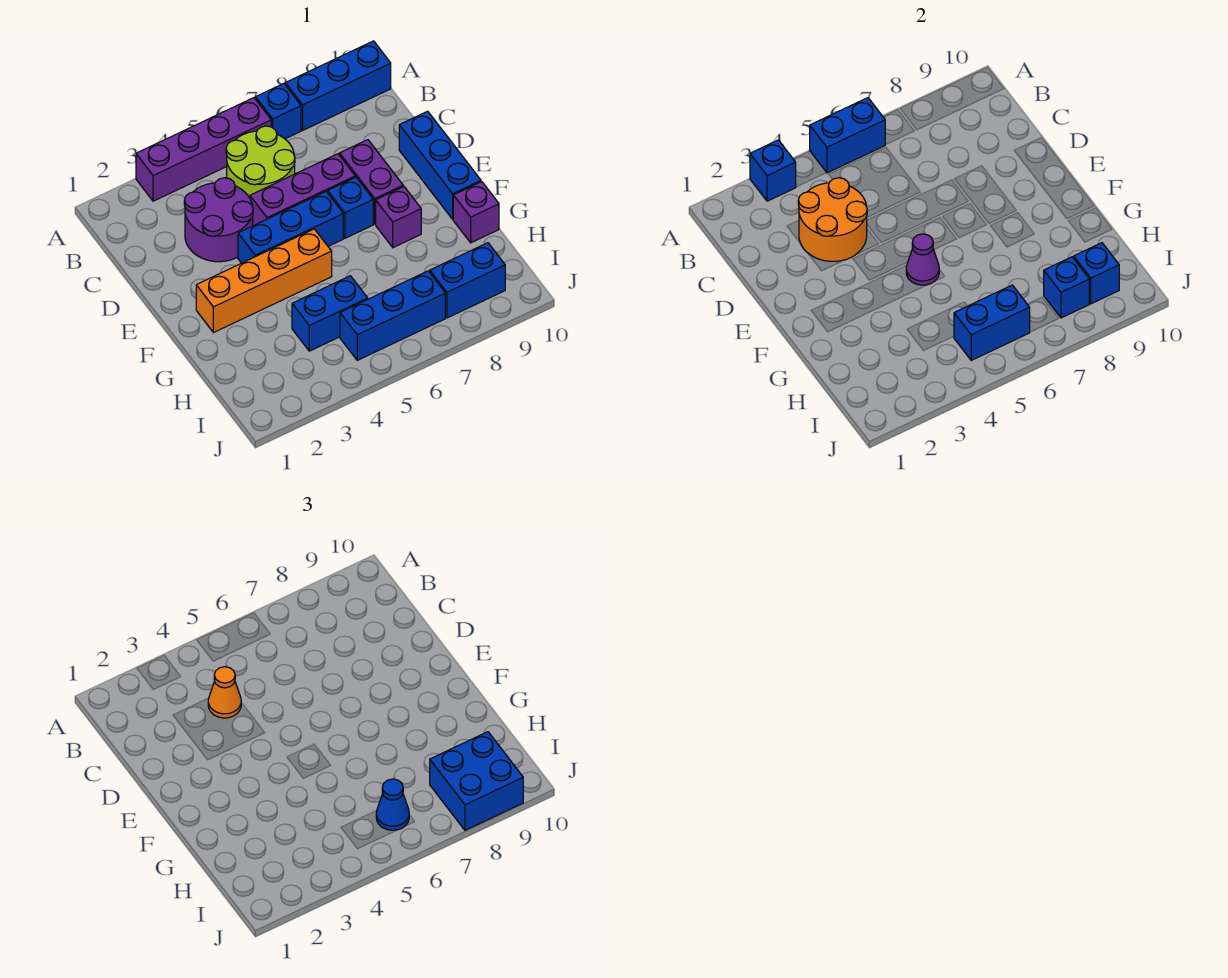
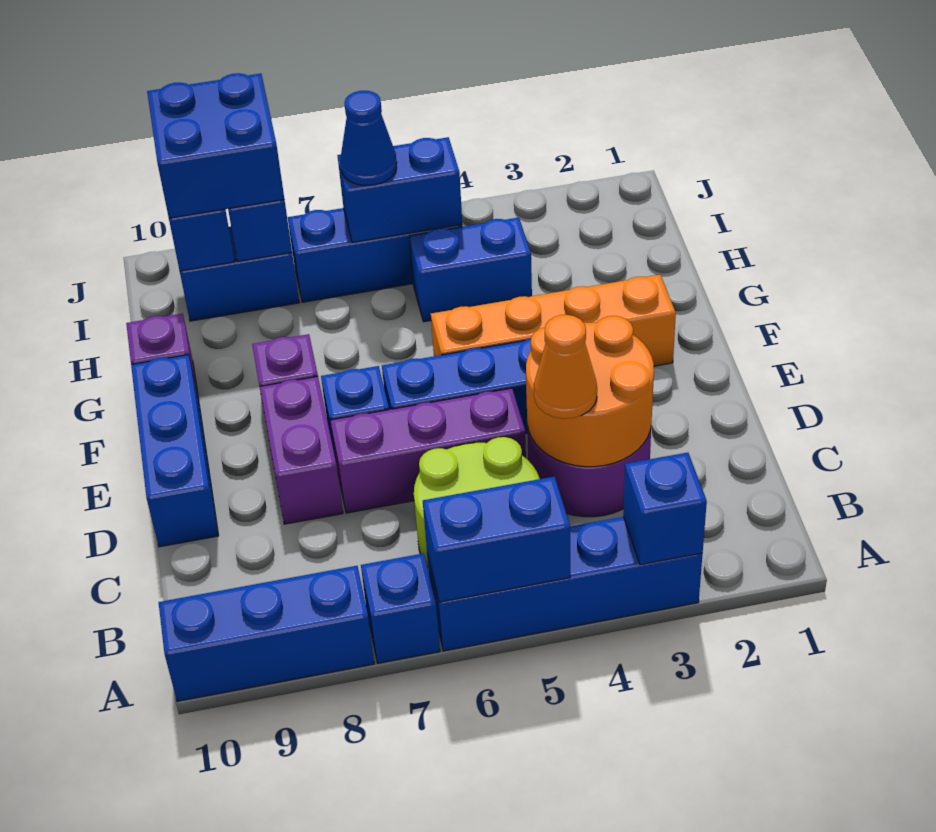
purple 1x4 brick [136,98,271,201] -> blue 1x4 brick [427,517,702,651]
purple 1x1 cone [906,234,939,285] -> none

